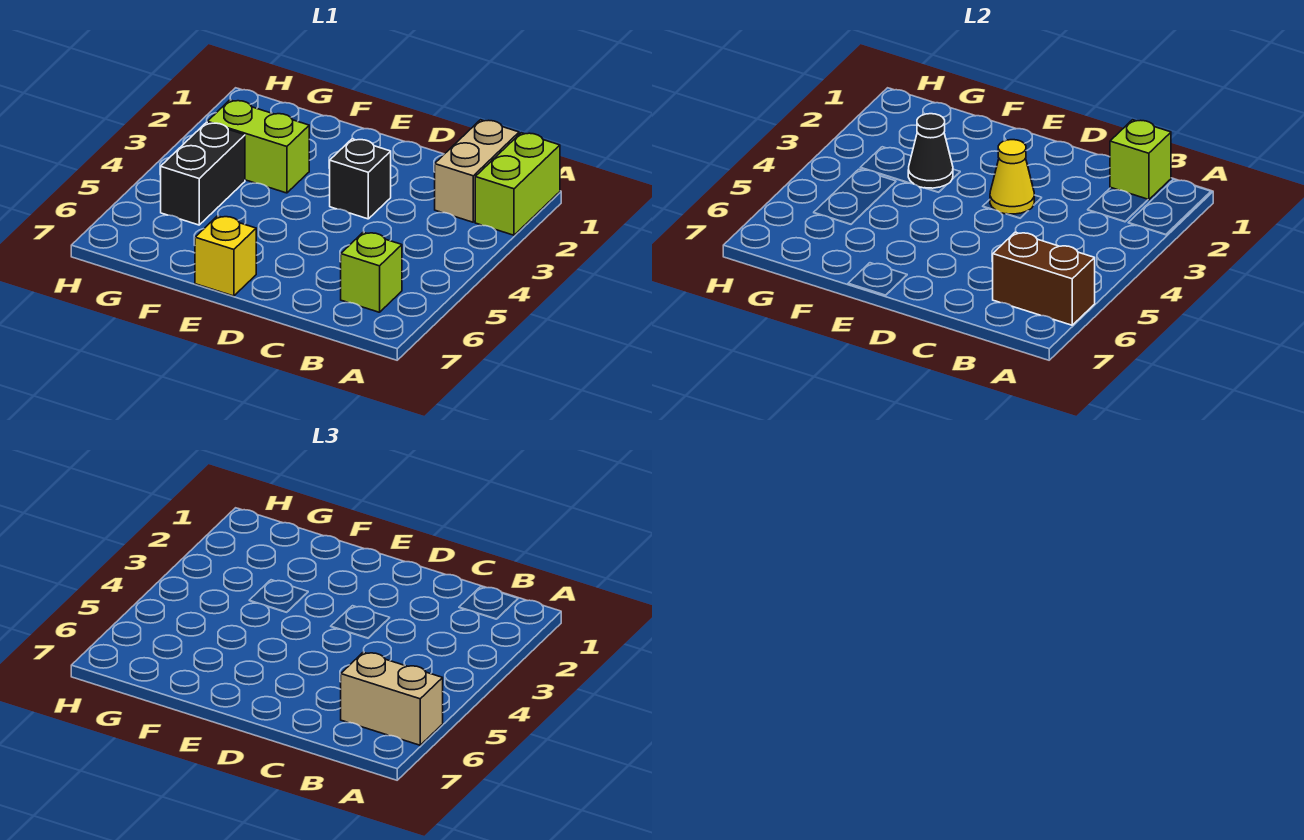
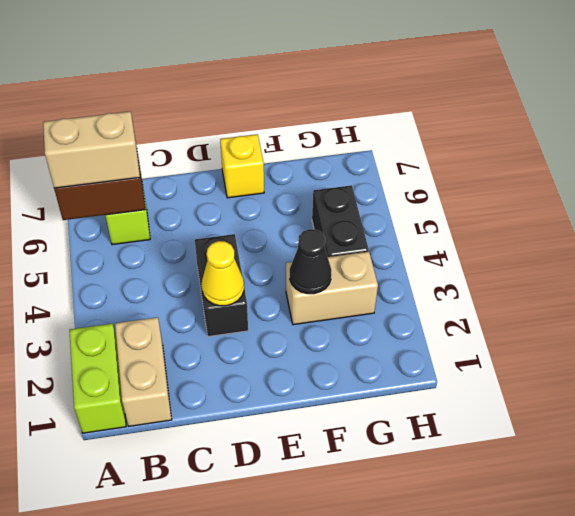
lime 1x1 brick [1110,120,1171,200] -> none
black 1x1 brick [330,139,391,219] -> black 1x2 brick [195,234,248,337]
lime 1x2 brick [207,100,309,193] -> tan 1x2 brick [286,252,378,325]

